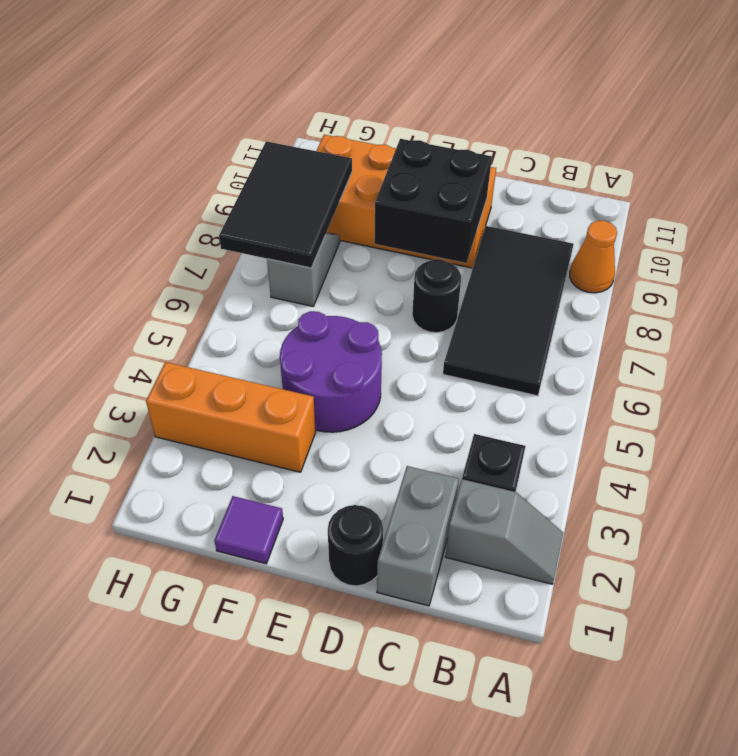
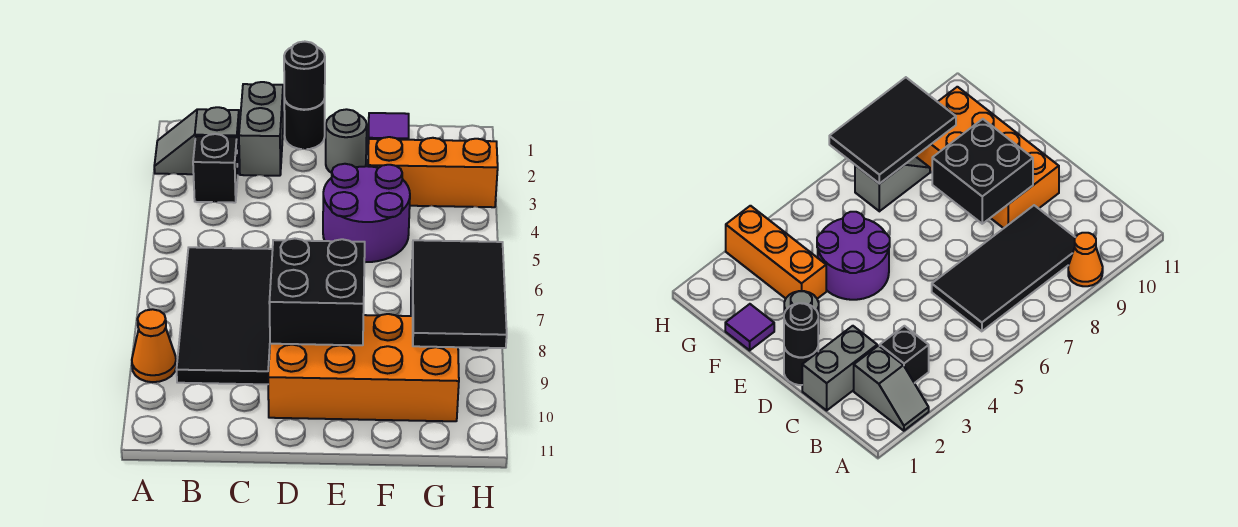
black 1x1 round brick [412,259,461,333] -> black 1x1 round brick moved to [284,42,325,109]
none -> grey 1x1 round brick [326,109,367,173]

